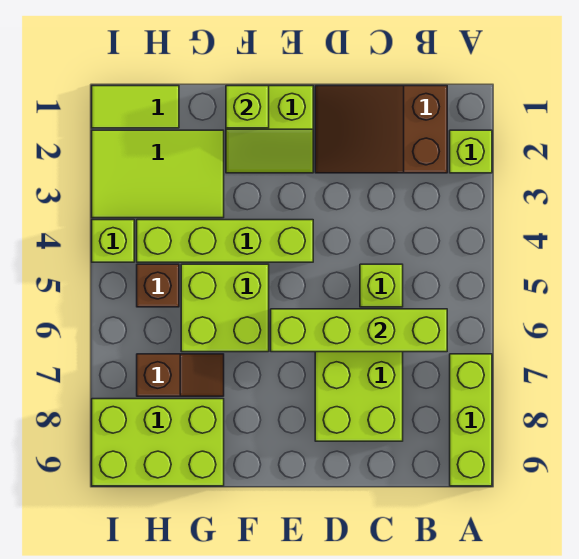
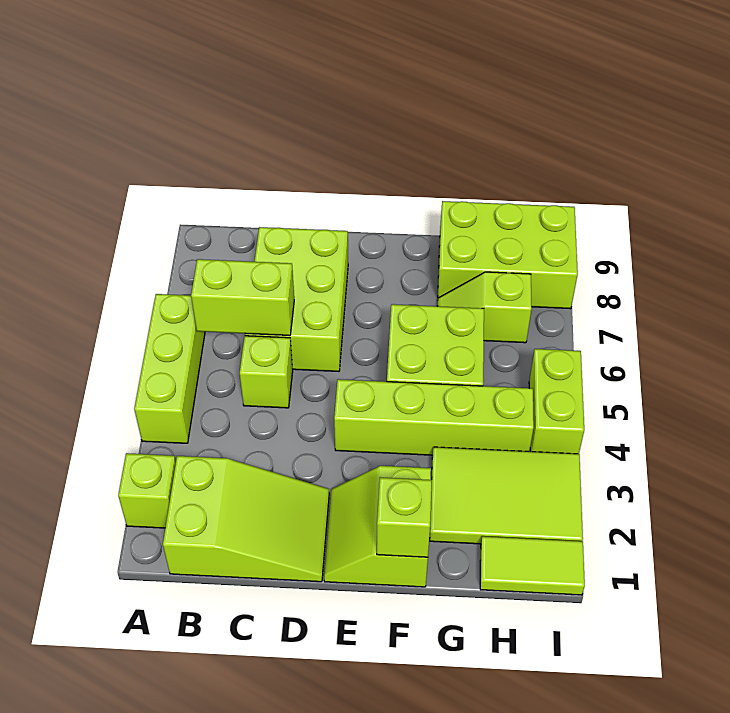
lime 1x3 brick [450,354,492,486] -> lime 1x3 brick moved to [134,294,205,443]
brown 2x3 slope [315,86,447,173] -> lime 2x3 slope [163,456,329,582]
lime 1x4 brick [271,309,447,352] -> lime 1x2 brick [191,259,294,335]
lime 2x2 slope [226,86,313,173] -> lime 2x2 slope turned to [324,466,431,587]
brown 1x2 slope [137,354,224,396] -> lime 1x2 slope [438,272,532,343]
brown 1x1 brick [137,264,179,307] -> none
lime 1x1 brick [92,220,134,262] -> lime 1x2 brick [529,349,584,454]

